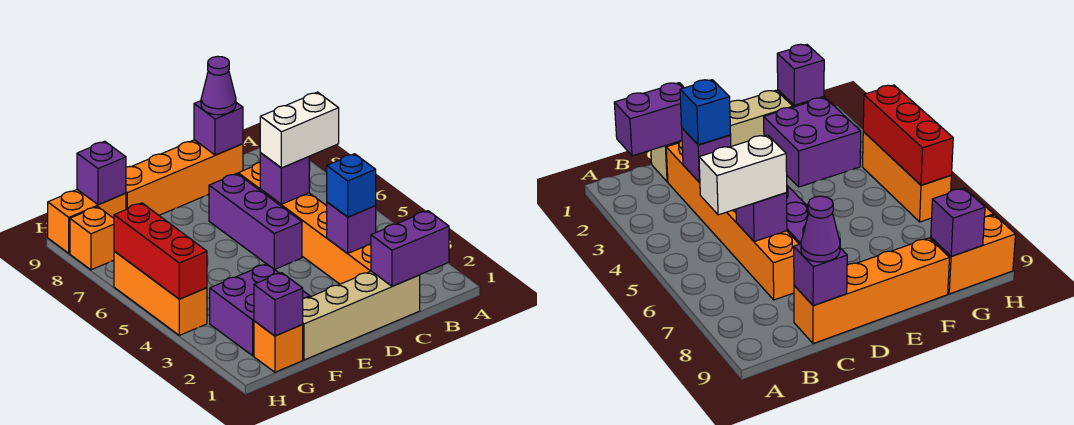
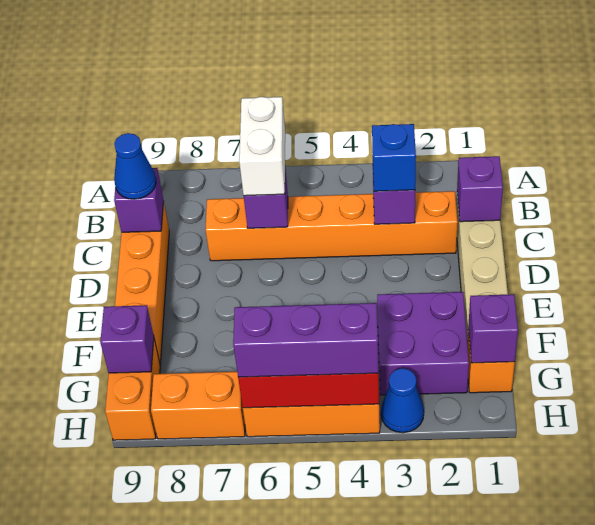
purple 1x2 brick [371,211,449,286] -> purple 1x1 brick [457,156,503,222]
purple 1x1 cone [201,56,236,115] -> blue 1x1 cone [114,133,156,199]
purple 1x3 brick [209,174,302,269] -> purple 1x3 brick moved to [233,303,379,377]
none -> blue 1x1 cone [381,368,424,433]
orange 1x1 brick [70,207,114,270] -> orange 1x2 brick [151,372,245,439]

